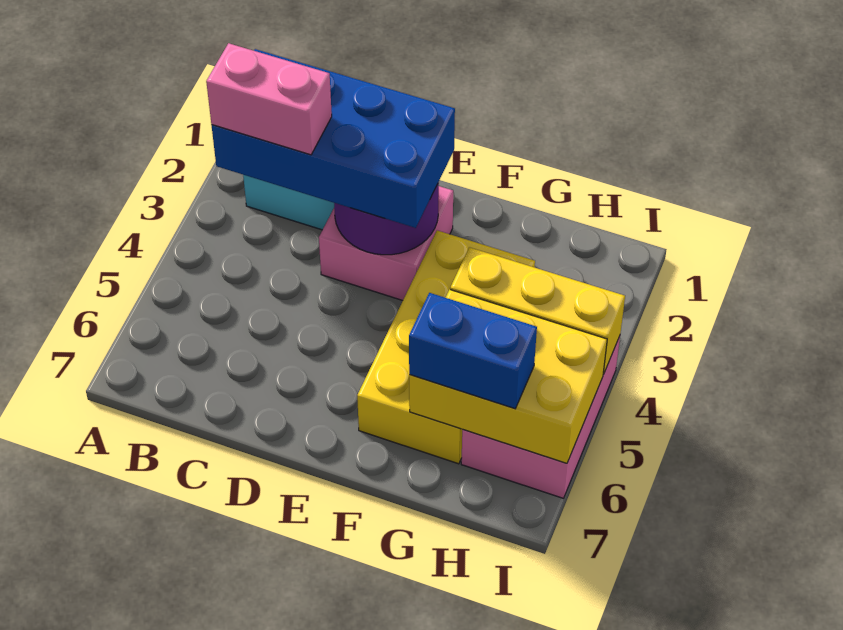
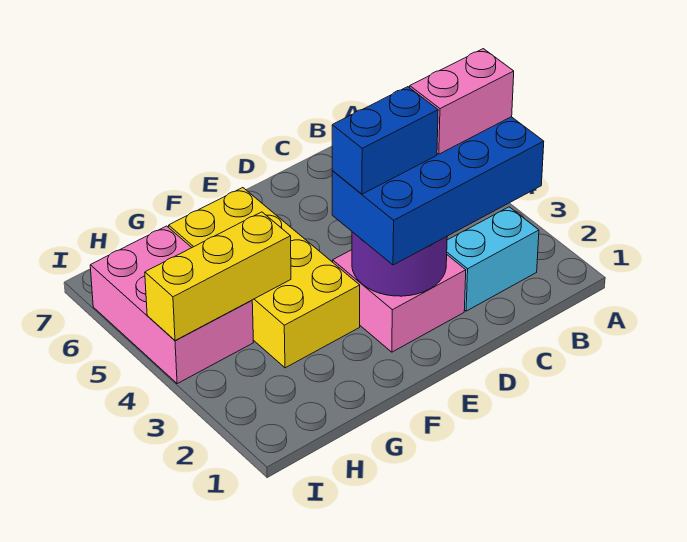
yellow 2x3 brick [409,290,607,463] -> none
blue 1x2 brick [409,293,537,409] -> blue 1x2 brick moved to [332,87,438,194]

